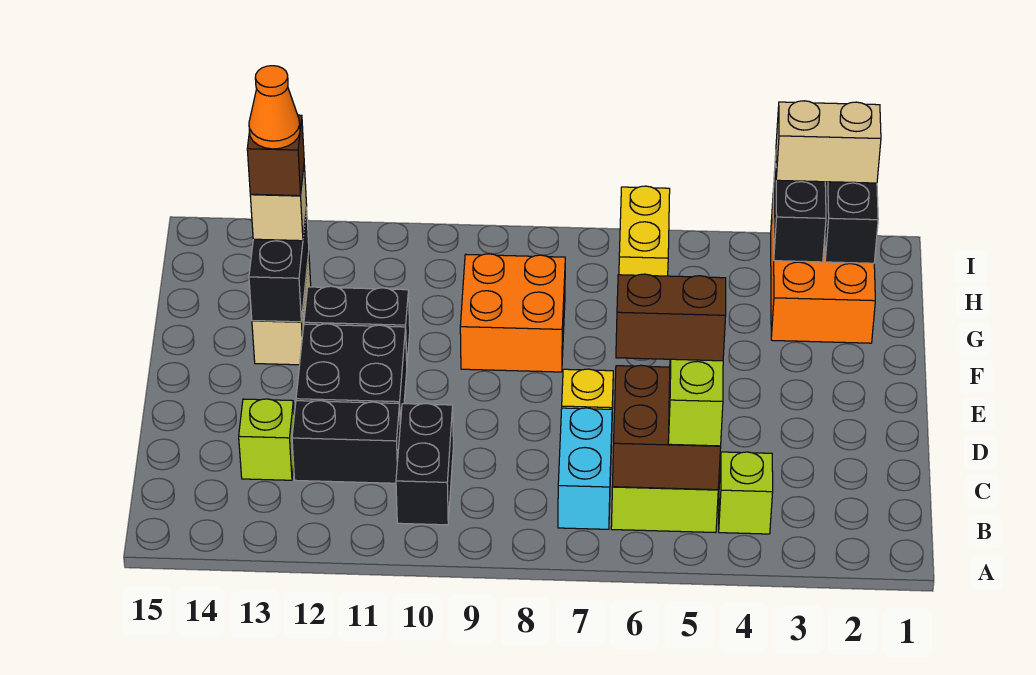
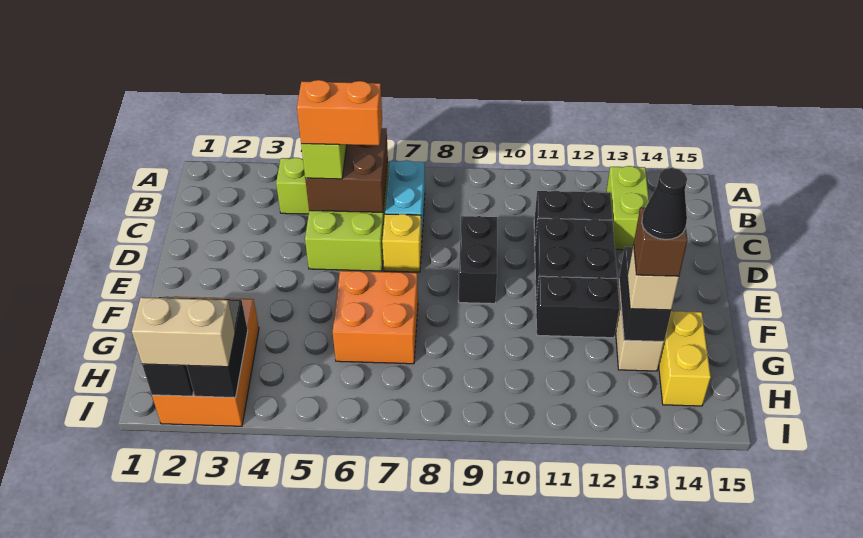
black 1x2 brick [396,403,453,525] -> black 1x2 brick moved to [459,216,497,304]
brown 1x2 brick [616,274,726,361] -> orange 1x2 brick [297,80,382,145]
lime 1x1 brick [239,399,294,480] -> lime 1x2 brick [606,166,649,250]
orange 2x2 brick [460,254,565,372] -> orange 2x2 brick moved to [333,271,418,364]
orange 1x1 cone [249,66,300,149] -> black 1x1 cone [642,168,687,240]
yellow 1x2 brick [619,186,670,276] -> yellow 1x2 brick moved to [659,311,711,406]

